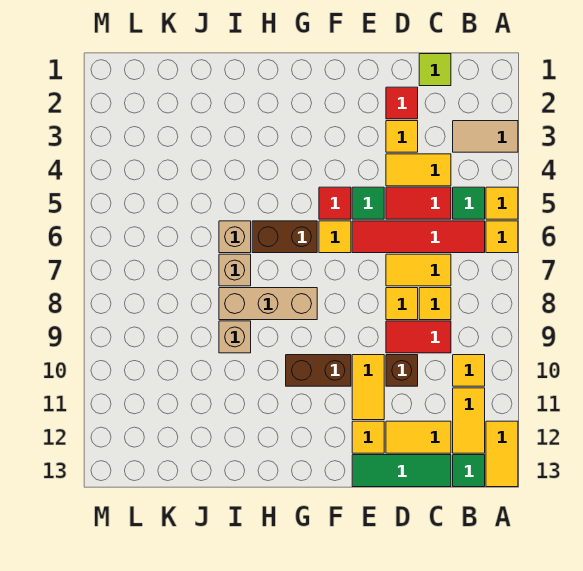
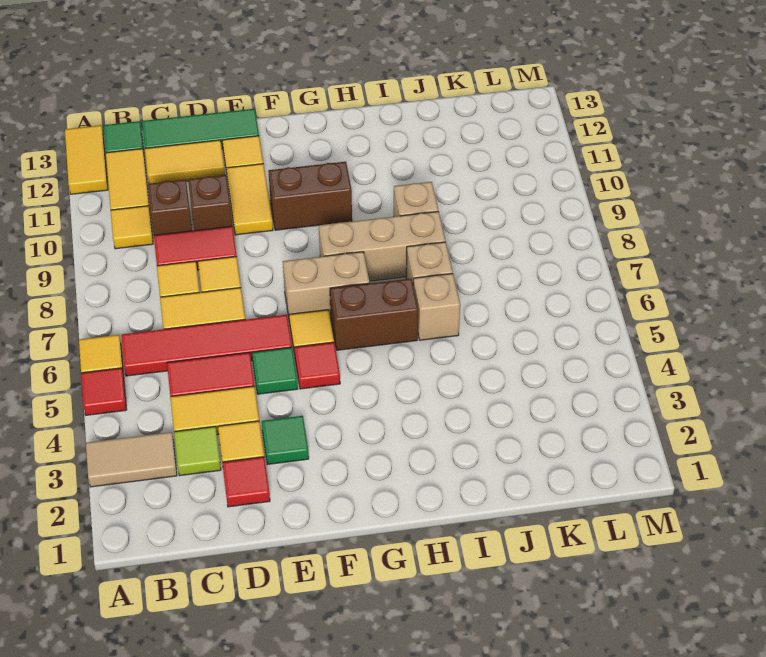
yellow 1x1 tile [486,187,518,219] -> red 1x1 tile [81,368,127,415]
green 1x1 tile [453,187,485,219] -> green 1x1 tile moved to [262,416,309,464]
lime 1x1 tile [419,54,451,86] -> lime 1x1 tile moved to [174,427,221,476]
none -> brown 1x1 brick [148,180,192,235]
none -> tan 1x2 brick [283,252,370,322]

